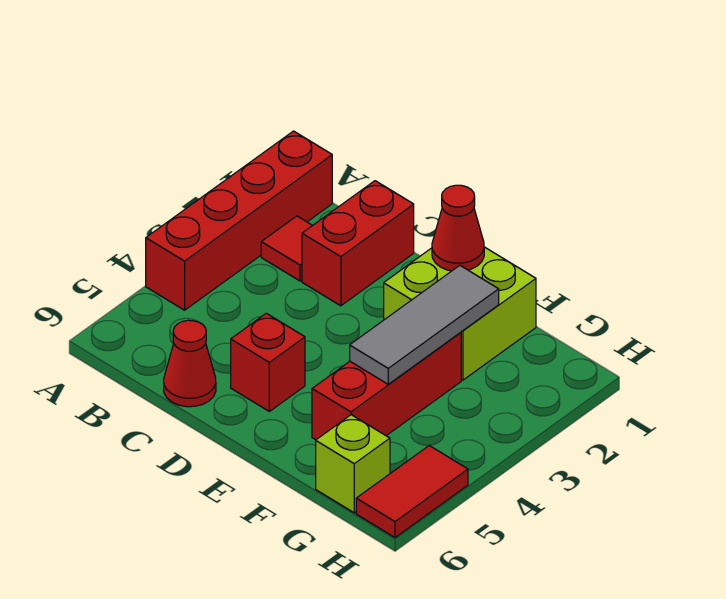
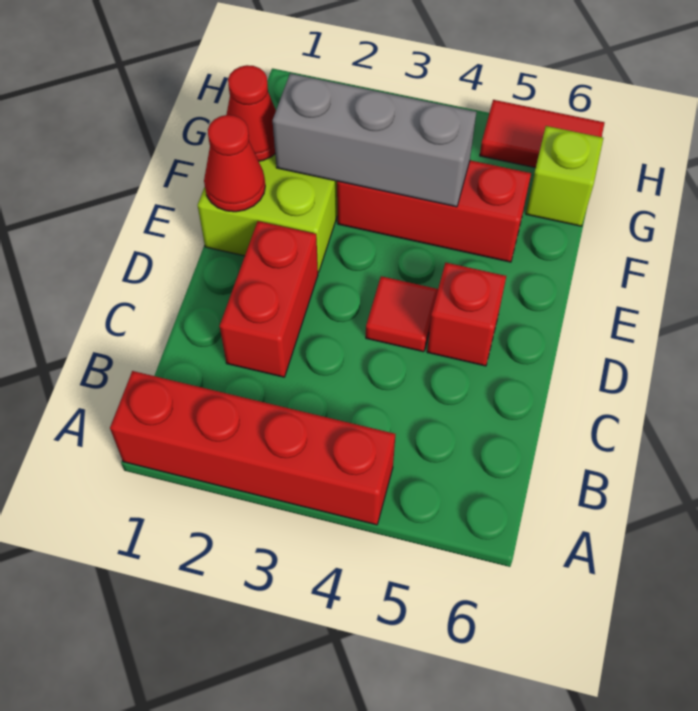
red 1x1 tile [261,216,313,281] -> red 1x1 tile moved to [366,276,438,352]
red 1x2 brick [302,181,414,306] -> red 1x2 brick turned to [220,221,318,377]
red 1x1 cone [164,320,216,407] -> red 1x1 cone moved to [226,65,276,161]
grey 1x3 tile [350,265,499,384] -> grey 1x3 brick [273,73,476,207]

